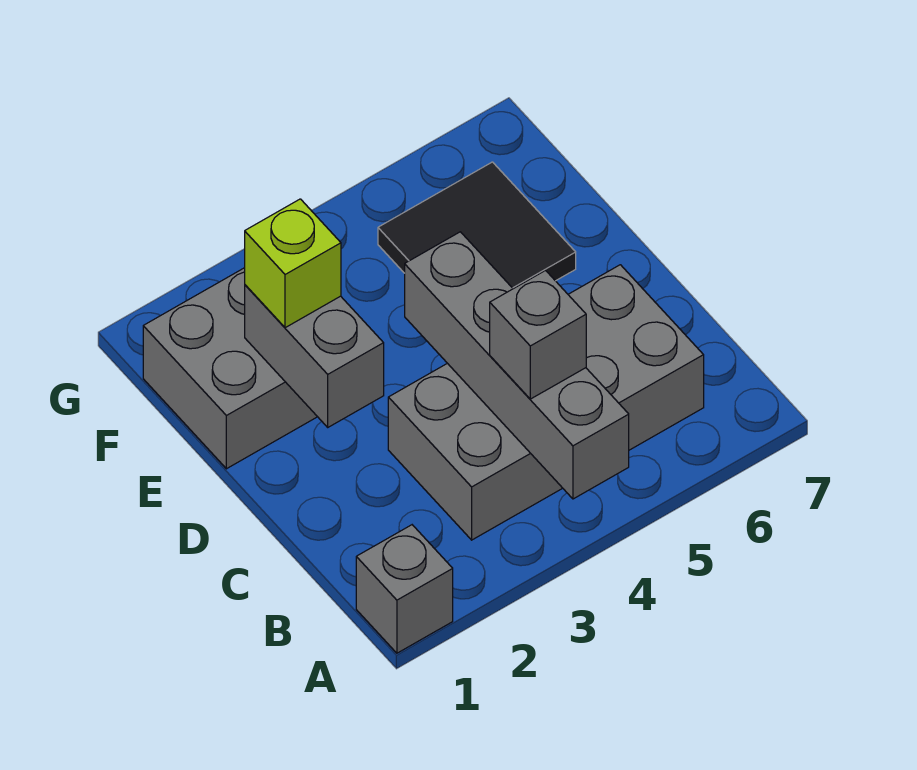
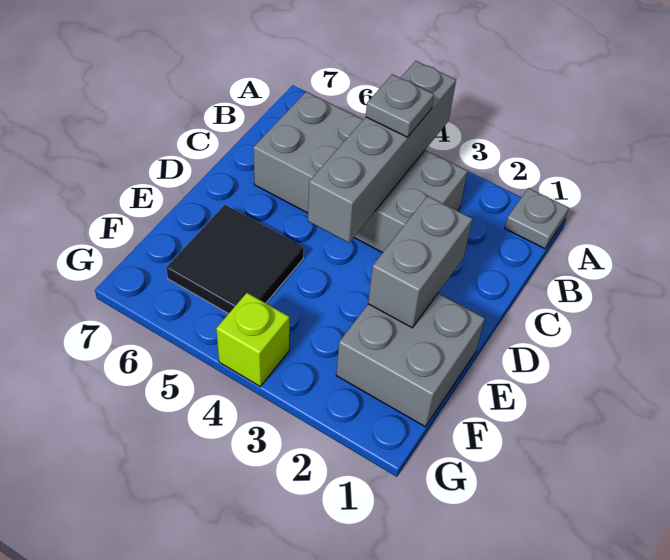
grey 1x1 brick [356,525,453,653] -> grey 1x1 plate [505,188,569,249]
grey 1x1 brick [490,271,586,399] -> grey 1x1 plate [366,74,434,137]
lime 1x1 brick [245,199,341,328] -> lime 1x1 brick moved to [216,293,289,386]

